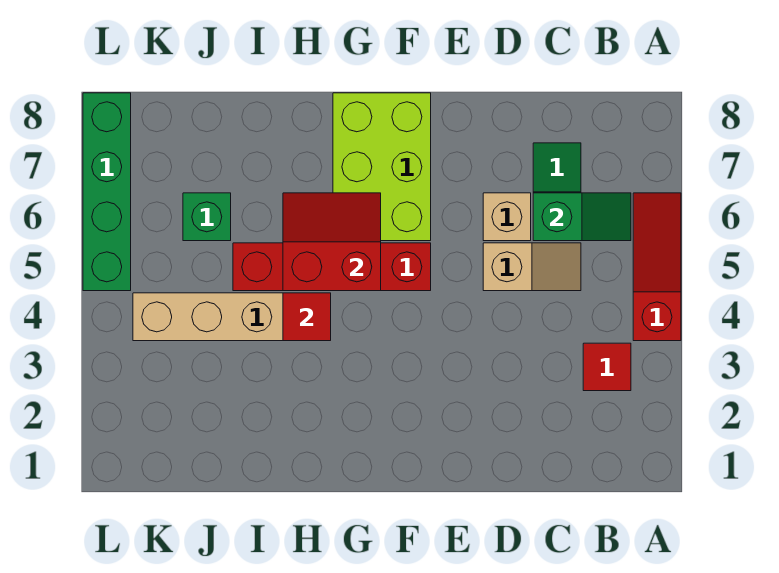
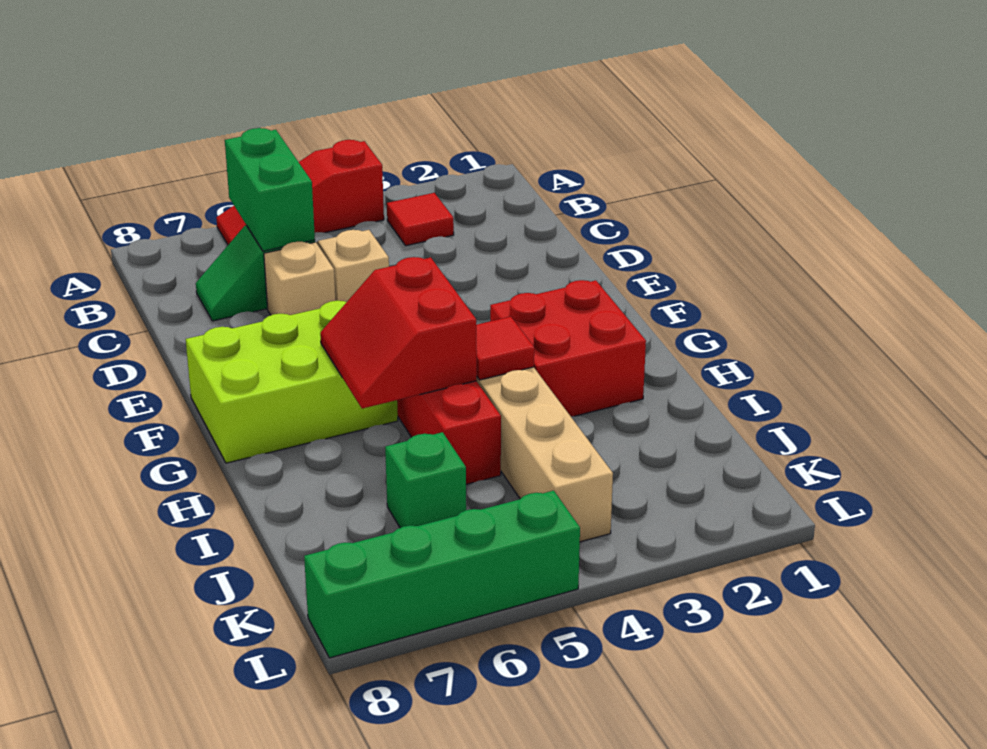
green 1x2 slope [533,193,631,241] -> green 1x2 brick [225,128,315,251]
none -> red 2x2 brick [490,280,646,417]

